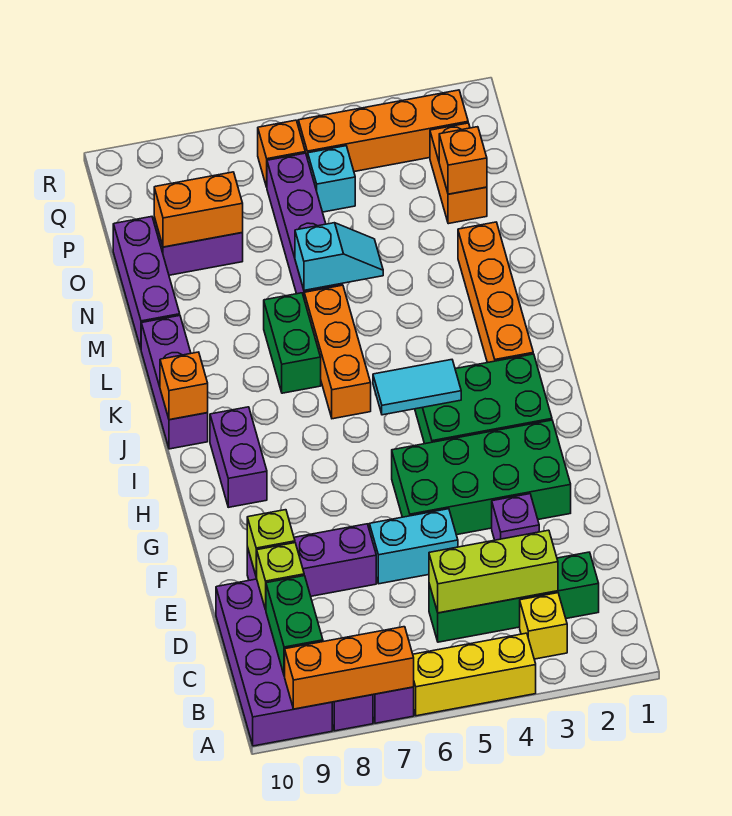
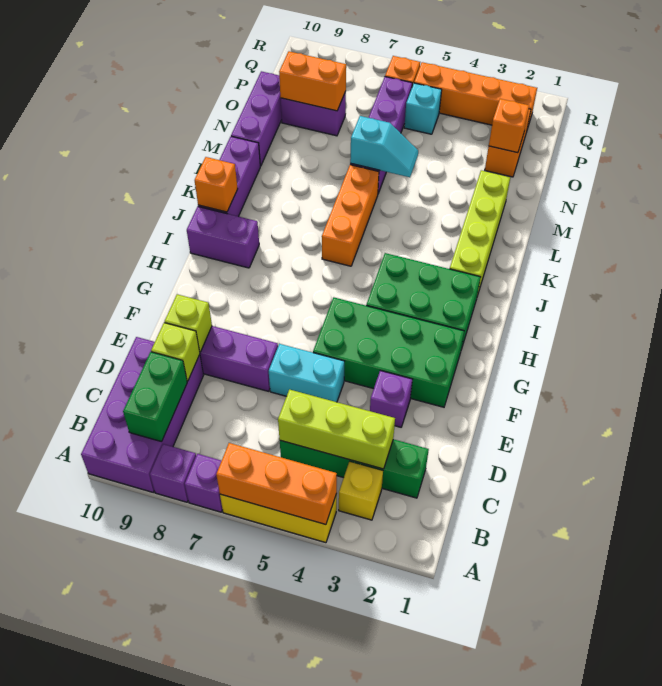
orange 1x3 brick [285,627,414,709] -> orange 1x3 brick moved to [216,443,337,525]
purple 1x2 brick [210,407,267,507] -> purple 1x2 brick turned to [187,207,259,268]
cyan 1x2 tile [373,360,461,415] -> none
orange 1x4 brick [458,222,533,363] -> lime 1x4 brick [450,170,510,296]
green 1x2 brick [264,293,321,393] -> none

